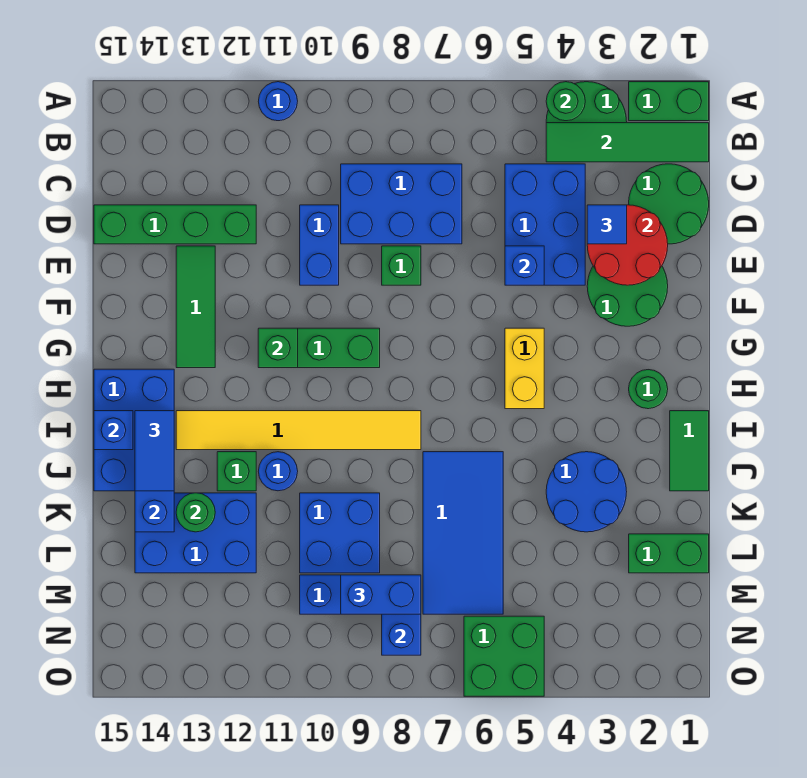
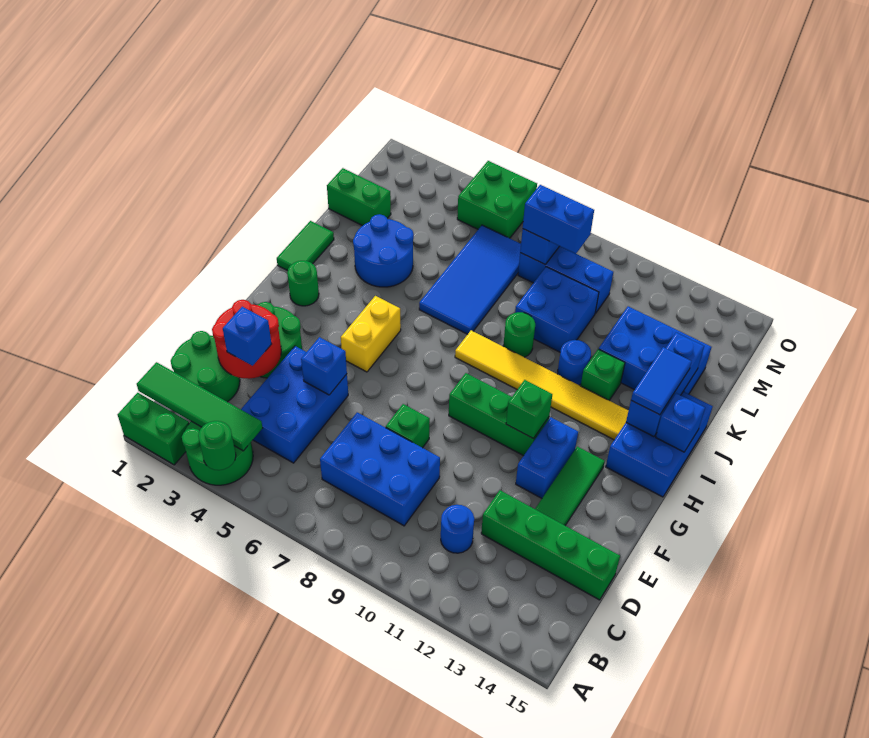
blue 1x1 round brick [258,82,298,121] -> blue 1x1 round brick moved to [441,505,474,553]
blue 1x1 tile [587,205,627,244] -> blue 1x1 brick [223,307,271,366]
blue 1x2 brick [300,205,339,285] -> blue 1x2 brick moved to [516,417,578,498]
green 1x1 round brick [176,493,215,532] -> green 1x1 round brick moved to [503,312,535,357]

